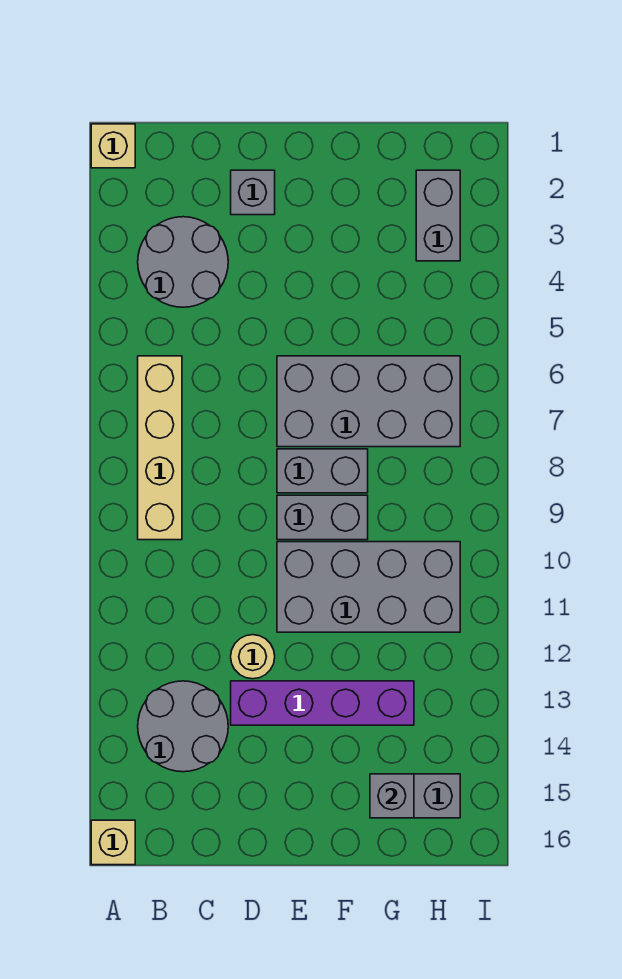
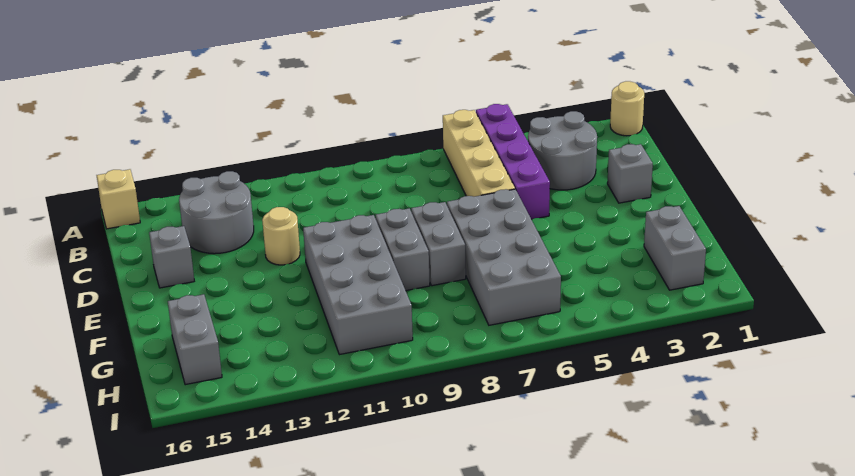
tan 1x1 brick [91,124,135,168] -> tan 1x1 round brick [610,81,644,136]
tan 1x4 brick [138,356,182,540] -> tan 1x4 brick turned to [443,110,515,197]
purple 1x4 brick [231,681,414,725] -> purple 1x4 brick moved to [476,104,550,219]
grey 1x1 brick [370,774,414,818] -> grey 1x1 brick moved to [149,226,194,288]
grey 1x2 brick [416,170,460,261] -> grey 1x2 brick turned to [644,206,706,290]

